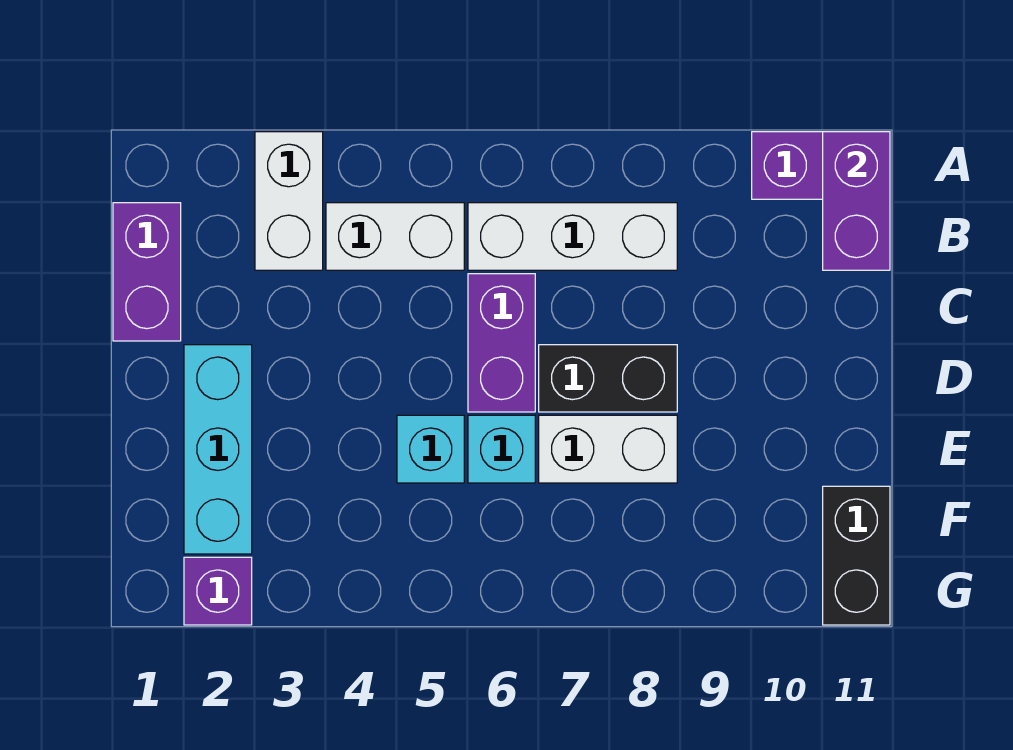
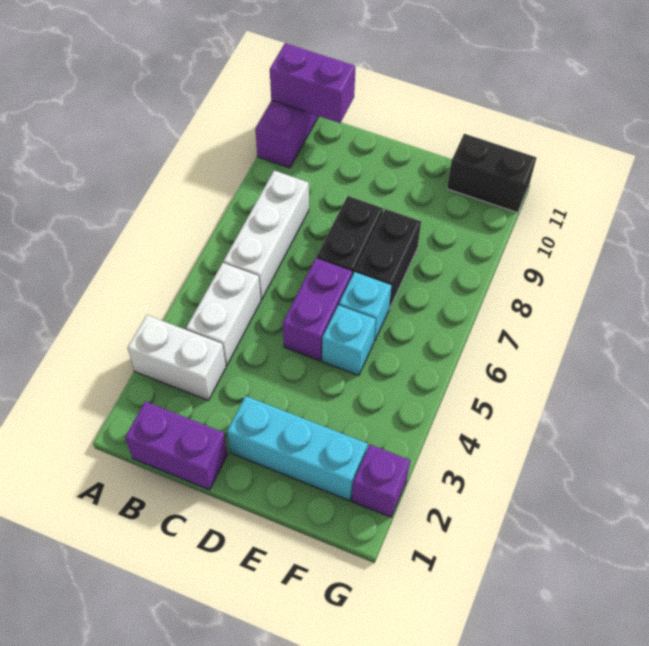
purple 1x2 brick [468,274,535,412] -> purple 1x2 brick turned to [283,258,352,361]
white 1x2 brick [539,415,677,483] -> black 1x2 brick [355,209,421,309]

